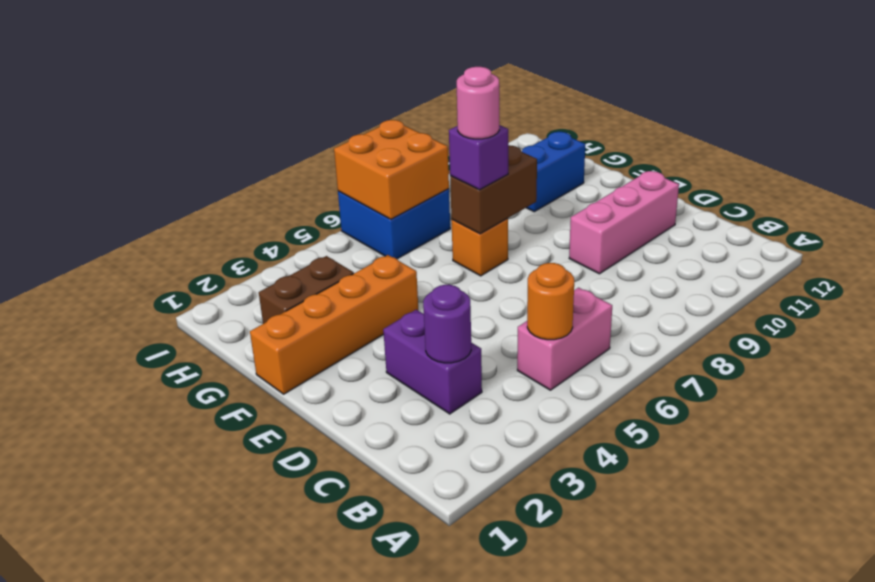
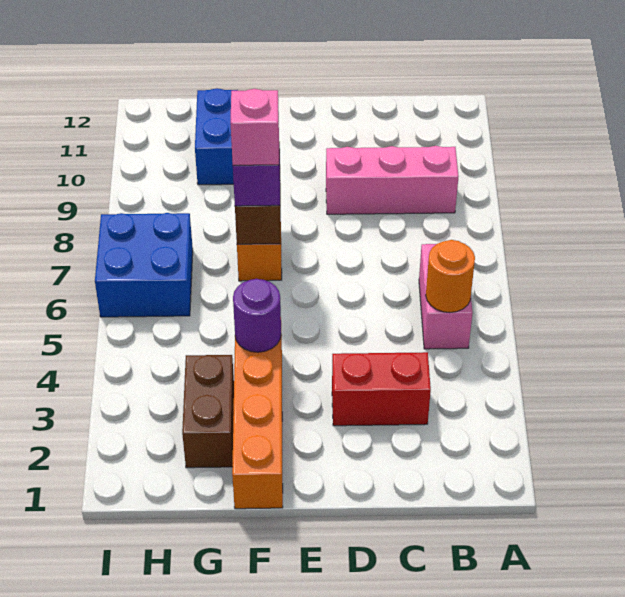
purple 1x2 brick [383,310,482,414] -> red 1x2 brick [332,352,431,426]
purple 1x1 round brick [423,285,471,363] -> purple 1x1 round brick moved to [233,279,281,352]
pink 1x3 brick [569,171,679,274] -> pink 1x3 brick turned to [326,146,459,214]
pink 1x1 round brick [457,67,499,139] -> pink 1x1 brick [231,89,279,165]
orange 2x2 brick [334,120,449,219] -> none

